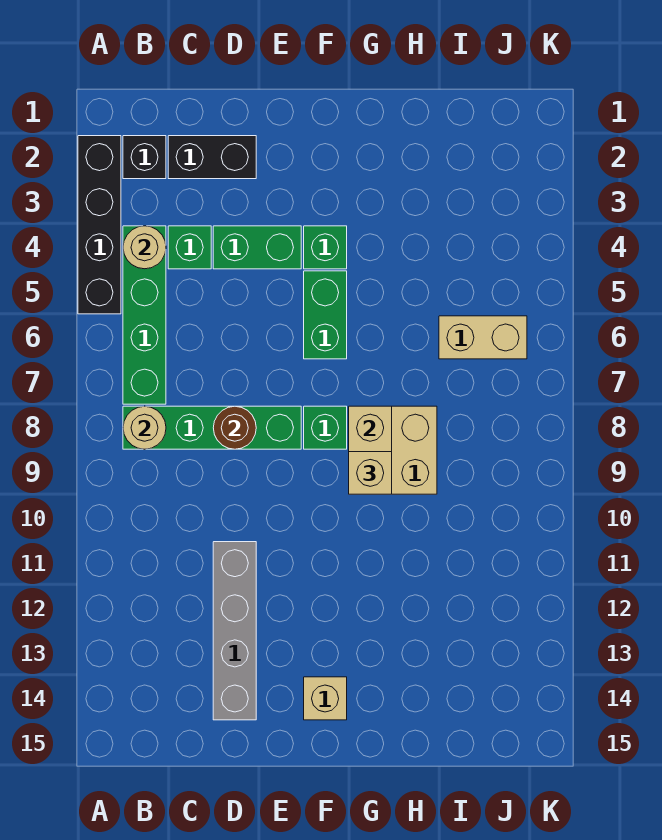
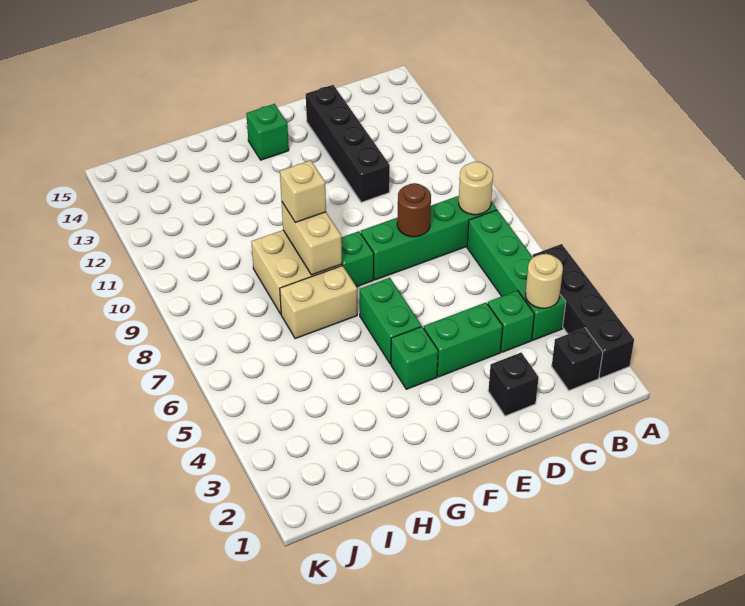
black 1x2 brick [168,136,256,179] -> black 1x1 brick [488,353,539,416]
grey 1x4 brick [213,542,256,720] -> black 1x4 brick [306,85,390,202]
tan 1x1 brick [304,677,347,720] -> green 1x1 brick [246,104,289,160]
tan 1x2 brick [439,316,527,359] -> tan 1x2 brick moved to [280,266,357,339]

